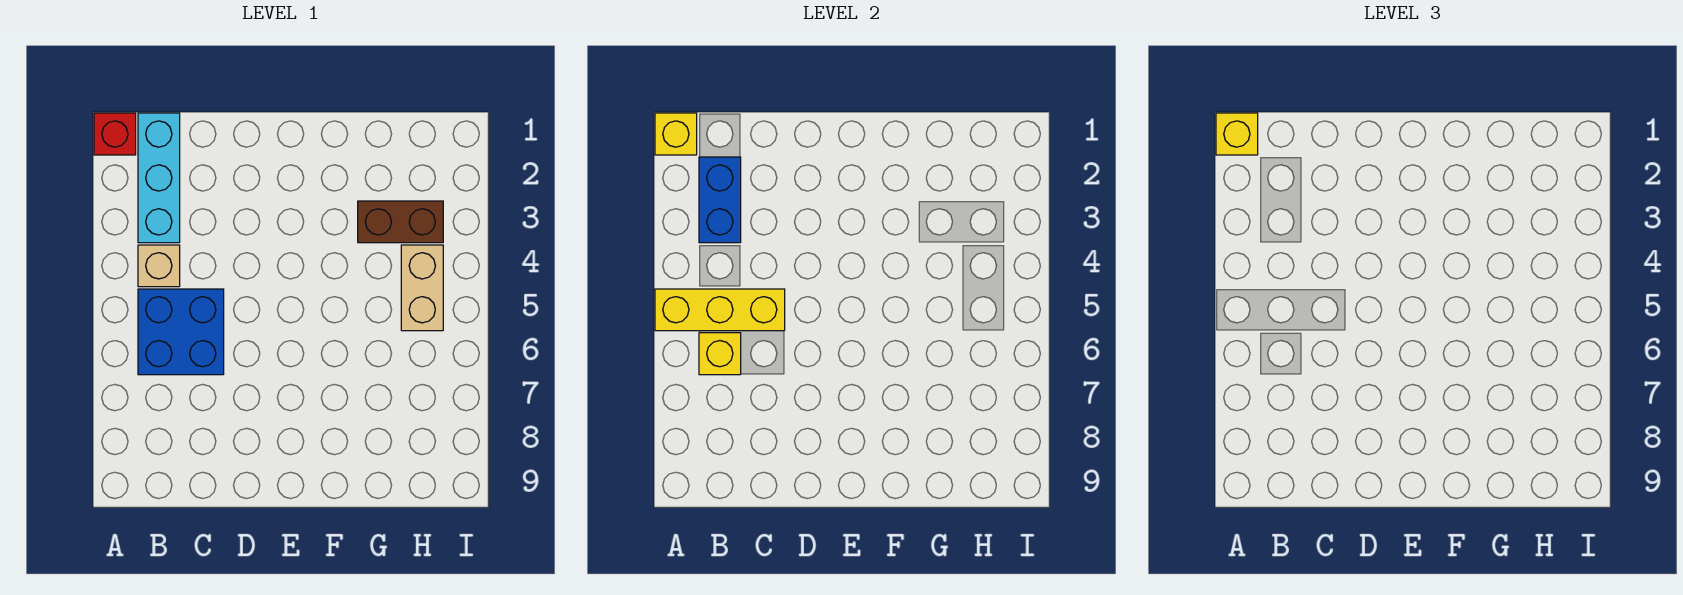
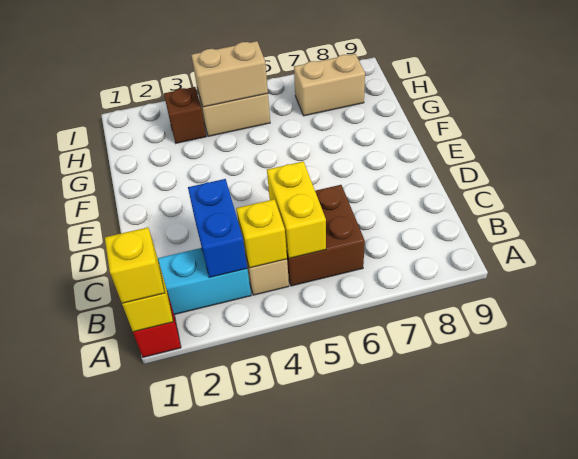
yellow 1x3 brick [655,289,785,331] -> yellow 1x2 brick [267,161,326,258]
blue 1x2 brick [699,157,741,243] -> blue 1x2 brick turned to [188,179,247,278]
blue 2x2 brick [138,289,224,375] -> brown 2x2 brick [287,185,365,286]
yellow 1x1 brick [699,333,741,375] -> yellow 1x1 brick moved to [236,199,287,268]
brown 1x2 brick [358,201,443,243] -> brown 1x1 brick [164,87,206,143]
none -> tan 1x2 brick [191,41,268,107]
none -> tan 1x2 brick [294,54,365,116]

